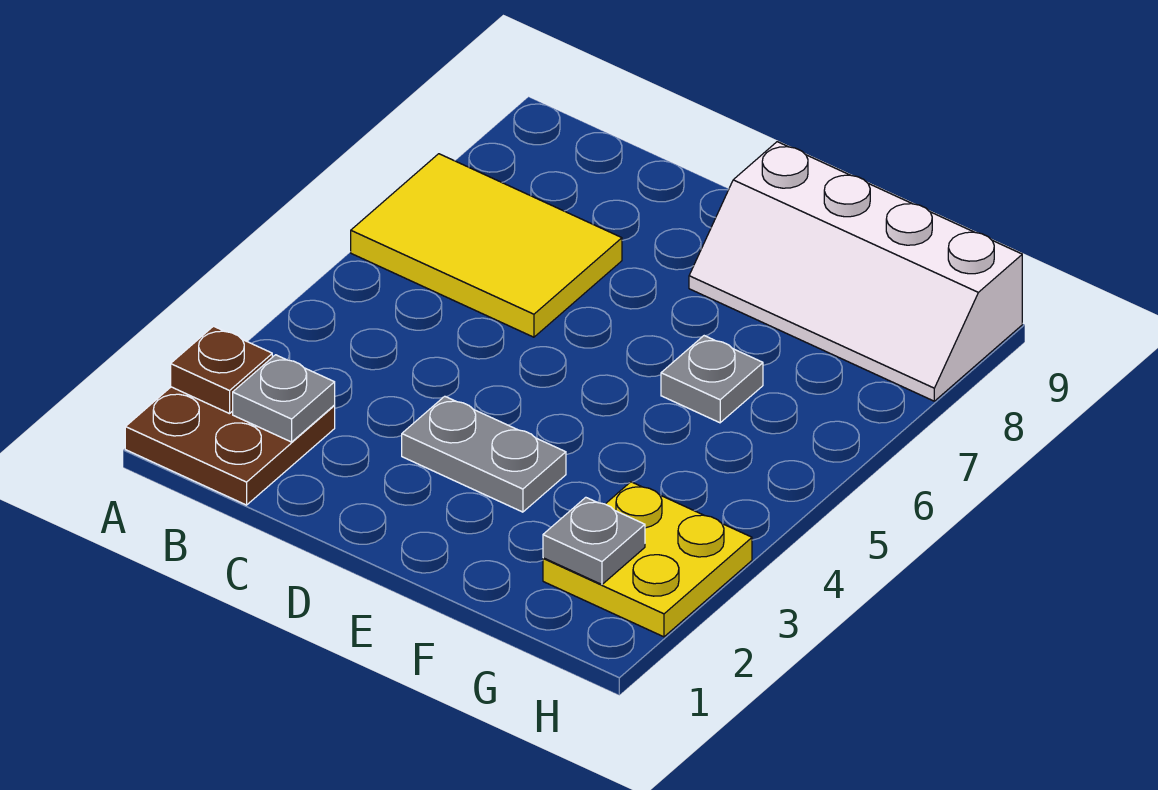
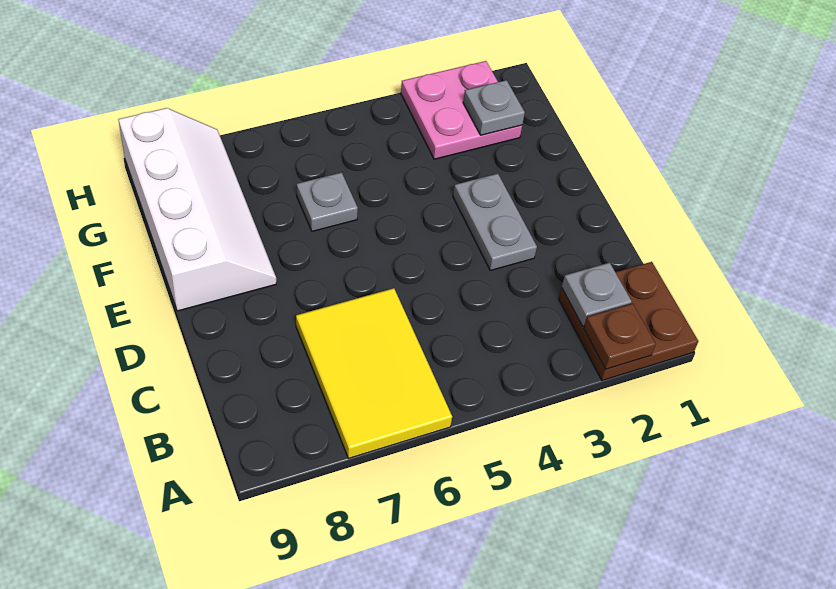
yellow 2x2 plate [543,482,752,637] -> pink 2x2 plate [401,61,522,159]

